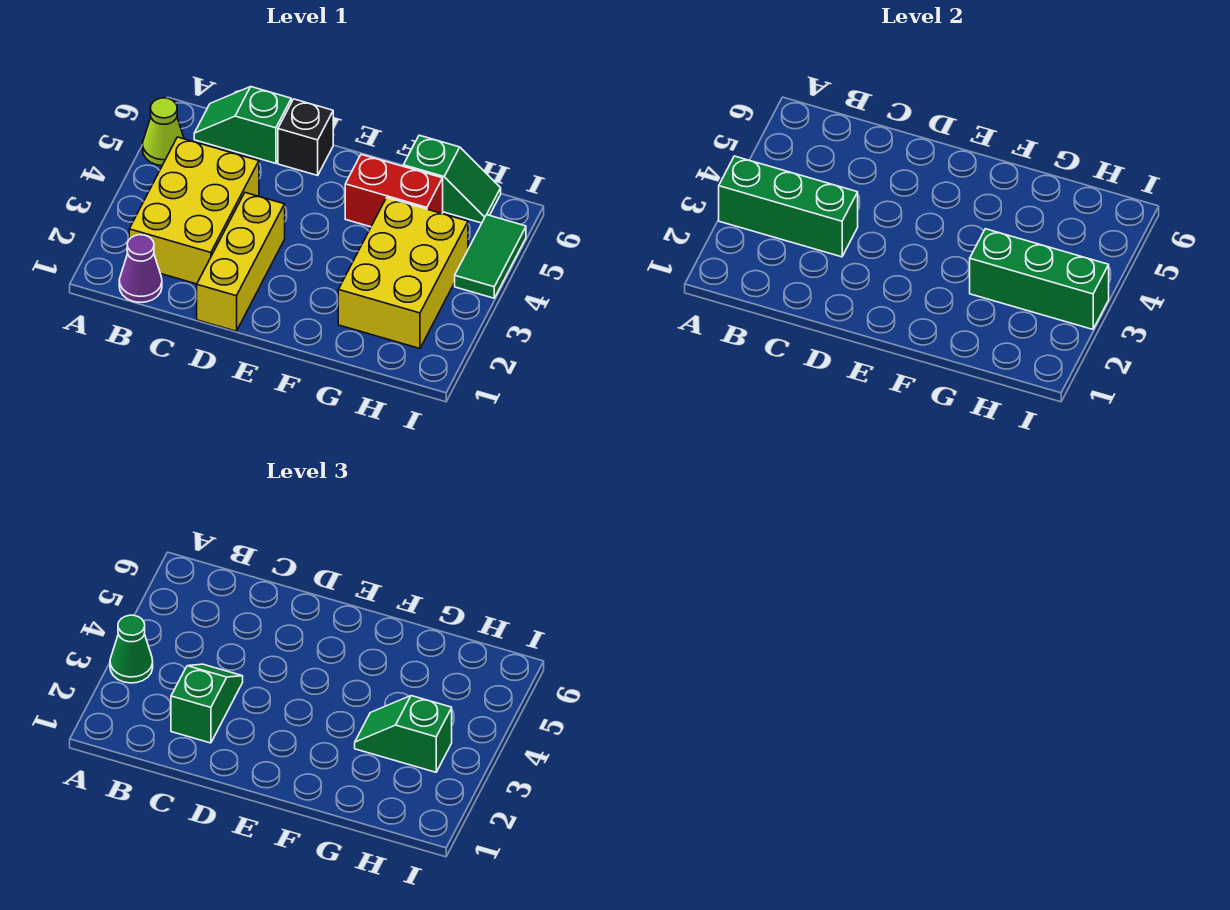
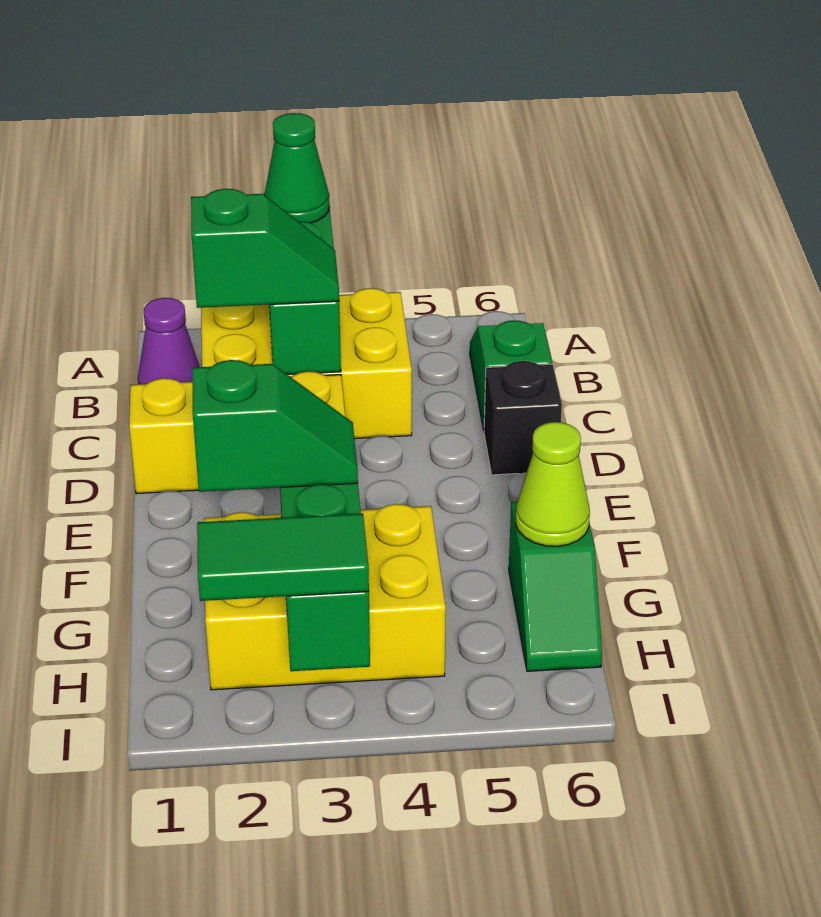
lime 1x1 cone [143,98,184,166] -> lime 1x1 cone moved to [516,422,590,546]
red 1x2 brick [345,154,443,227] -> none
green 1x2 slope [355,696,452,772] -> green 1x2 slope turned to [192,360,358,492]
green 1x2 tile [455,215,526,298] -> green 1x2 tile moved to [197,513,369,601]

